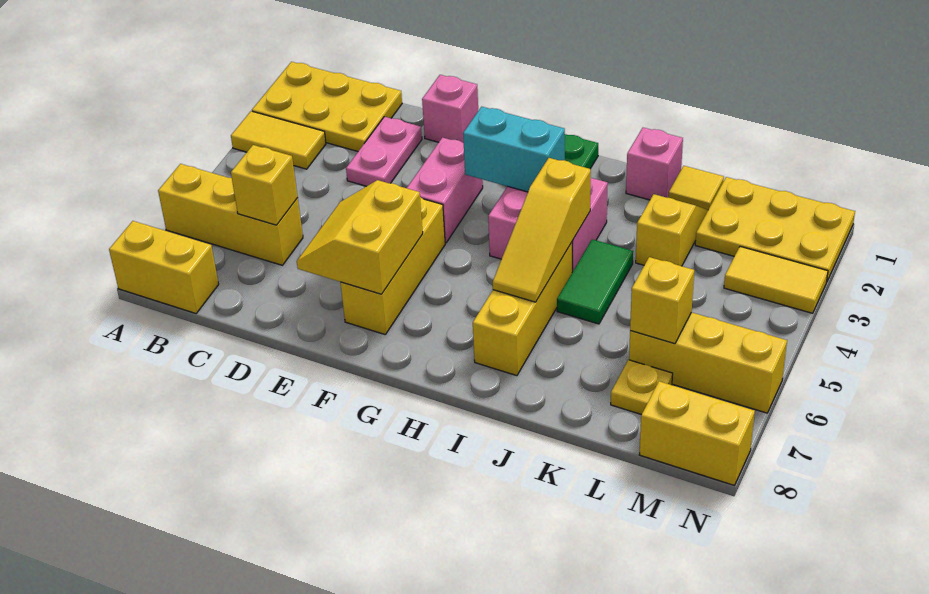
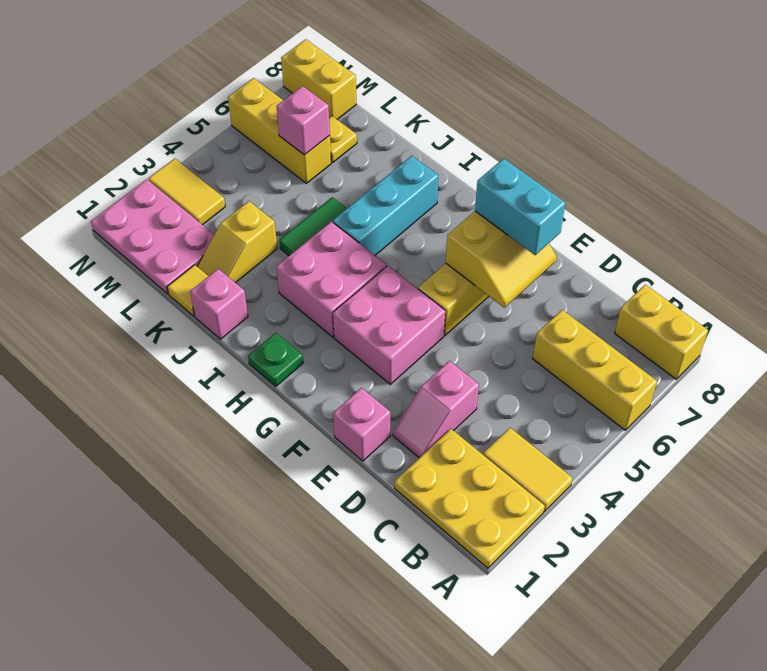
yellow 1x1 brick [231,145,298,225] -> none
pink 1x2 plate [346,117,422,186] -> pink 1x2 slope [393,361,479,458]
pink 1x2 brick [407,137,483,243] -> pink 2x2 brick [333,266,445,384]
cyan 1x2 brick [463,107,565,192] -> cyan 1x2 brick moved to [475,158,566,255]
yellow 1x3 slope [493,158,591,302] -> none
yellow 1x3 brick [473,243,572,376] -> cyan 1x3 brick [333,156,438,255]
yellow 2x3 plate [695,177,855,281] -> pink 2x3 plate [91,179,214,294]
yellow 1x1 brick [630,257,694,344] -> pink 1x1 brick [277,86,330,155]

